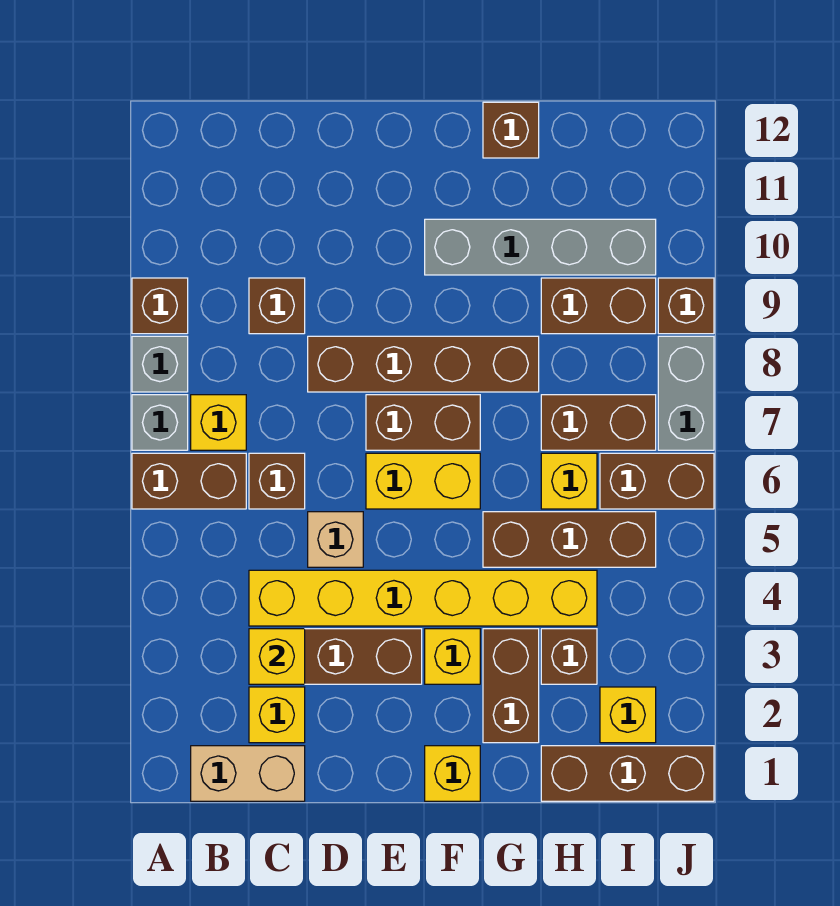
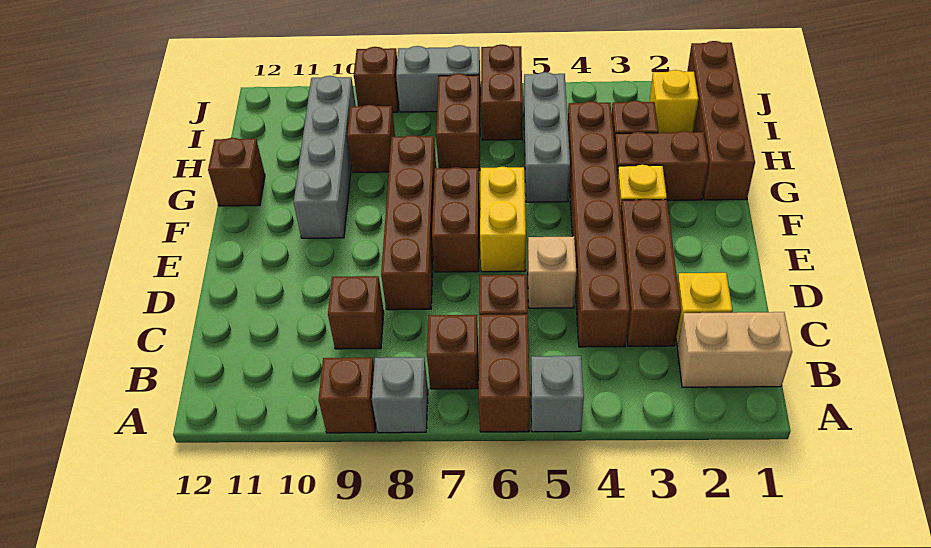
grey 1x1 brick [132,395,188,450] -> grey 1x1 brick moved to [531,356,584,432]
tan 1x2 brick [191,746,305,801] -> tan 1x2 brick turned to [677,312,792,387]
yellow 1x1 brick [191,395,246,450] -> brown 1x1 brick [427,315,478,389]
yellow 1x1 brick [249,629,305,684] -> none
yellow 1x6 brick [249,570,597,626] -> brown 1x6 brick [568,101,630,347]
yellow 1x1 brick [425,746,480,801] -> none
brown 1x3 brick [483,512,656,567] -> grey 1x3 brick [524,72,570,202]
brown 1x3 brick [541,746,714,801] -> brown 1x4 brick [687,41,755,200]
yellow 1x1 brick [541,453,597,509] -> none
brown 1x2 brick [541,278,656,334] -> brown 1x1 brick [347,105,395,173]

